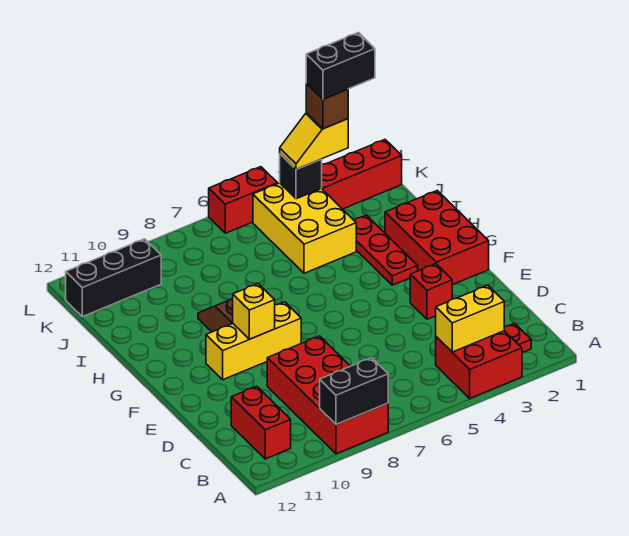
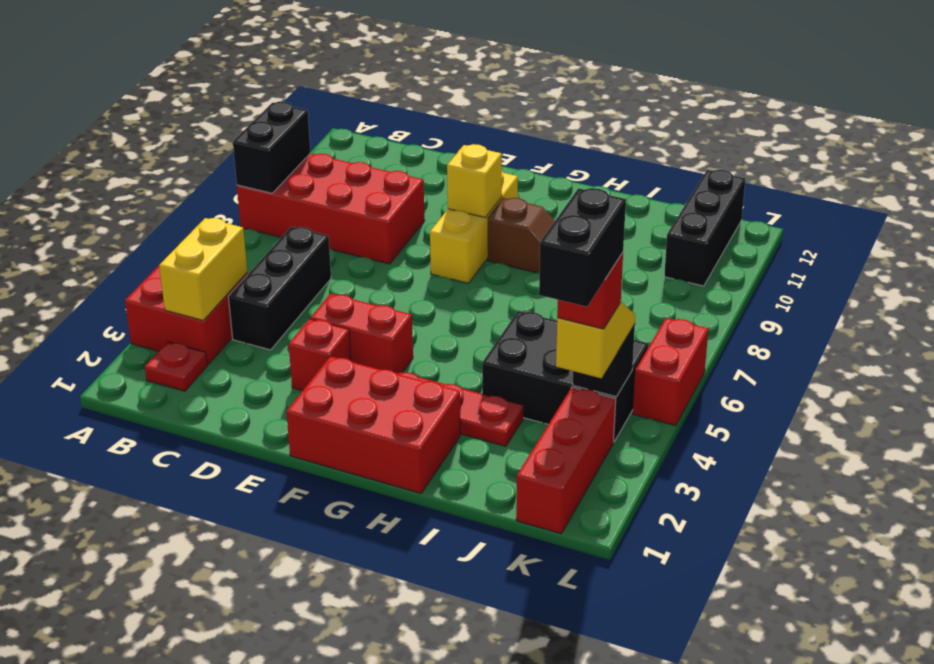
red 1x2 brick [231,386,291,459] -> red 1x2 brick moved to [310,294,413,373]
none -> black 1x3 brick [228,227,331,350]
yellow 2x3 brick [253,183,356,273] -> black 2x3 brick [482,311,648,441]
brown 1x1 brick [306,84,348,129] -> red 1x1 brick [557,253,623,329]

